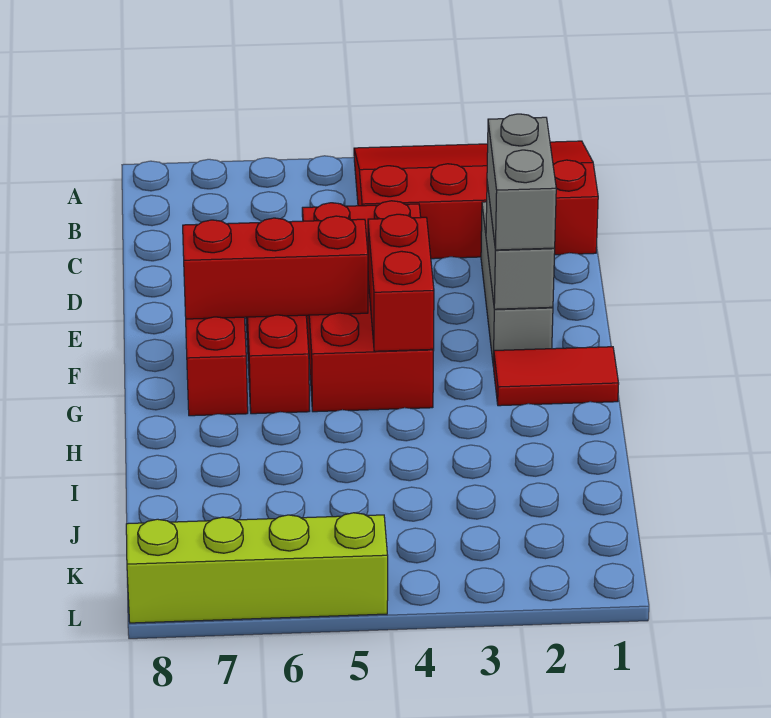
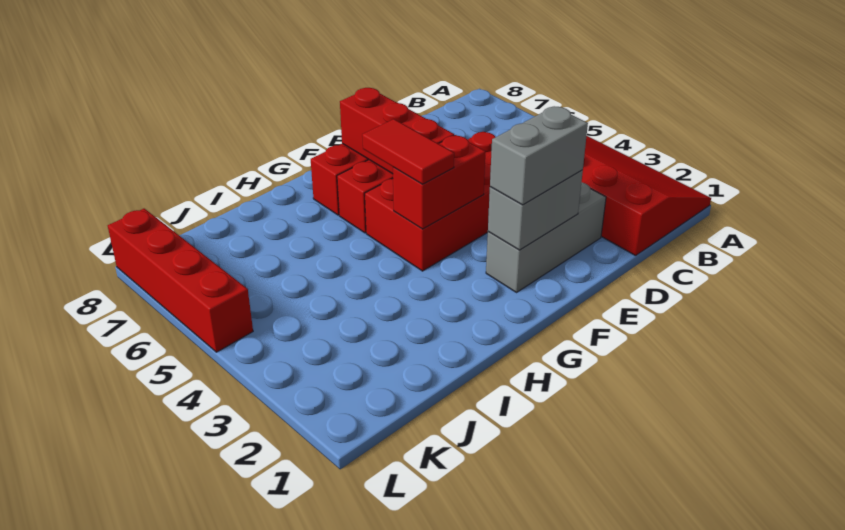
red 1x2 tile [494,347,619,406] -> red 1x2 tile moved to [362,119,454,184]
lime 1x4 brick [126,513,388,623] -> red 1x4 brick [108,209,253,352]

